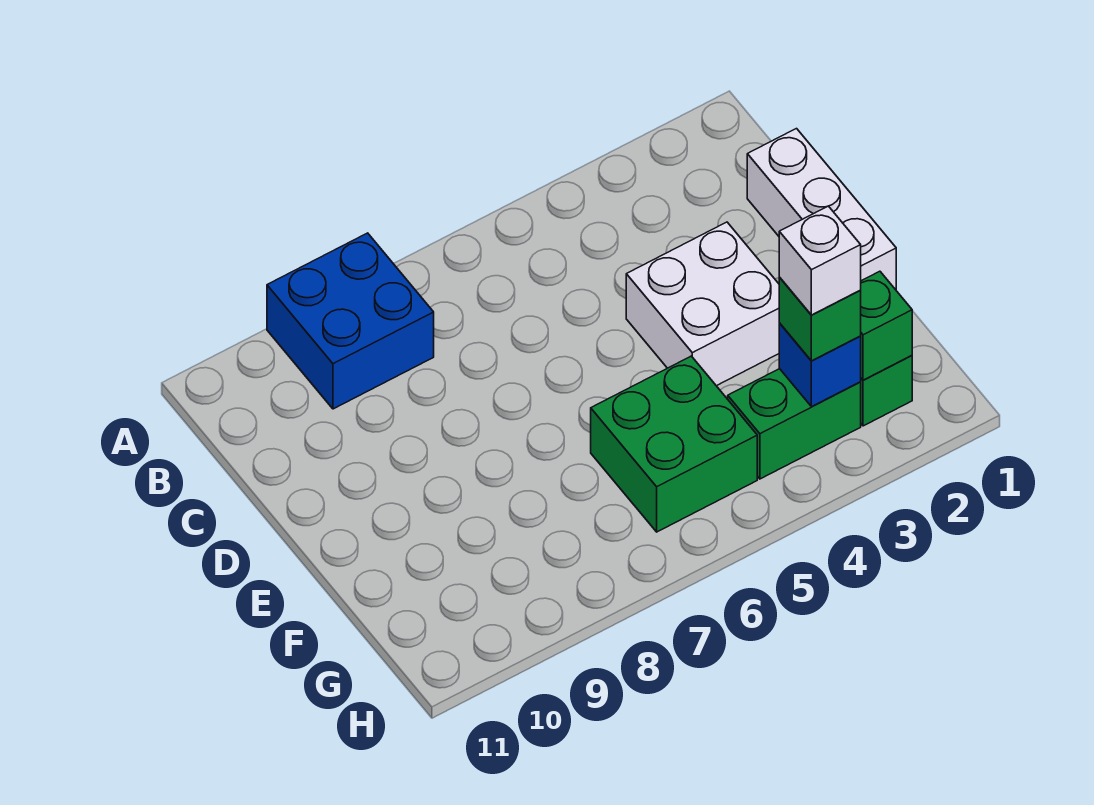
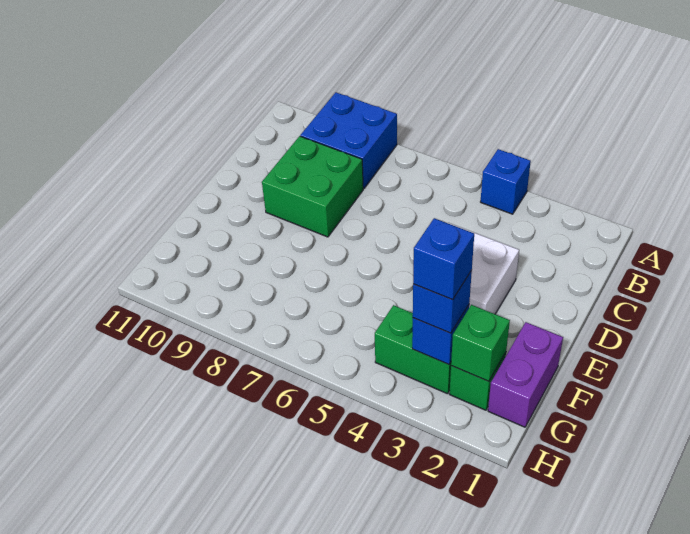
none -> blue 1x1 brick [481,149,531,214]
white 1x3 brick [747,129,896,290] -> none
none -> purple 1x2 brick [488,322,563,427]
green 2x2 brick [591,356,757,532] -> green 2x2 brick moved to [262,136,363,237]
green 1x1 brick [779,277,861,361] -> blue 1x1 brick [413,271,472,333]
white 1x1 brick [779,206,861,315] -> blue 1x1 brick [413,218,474,299]

